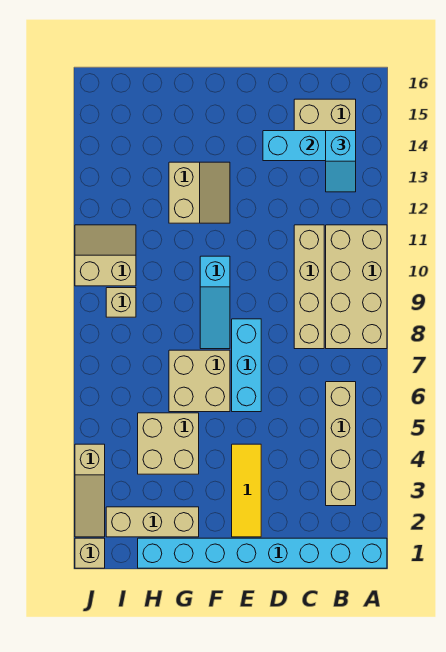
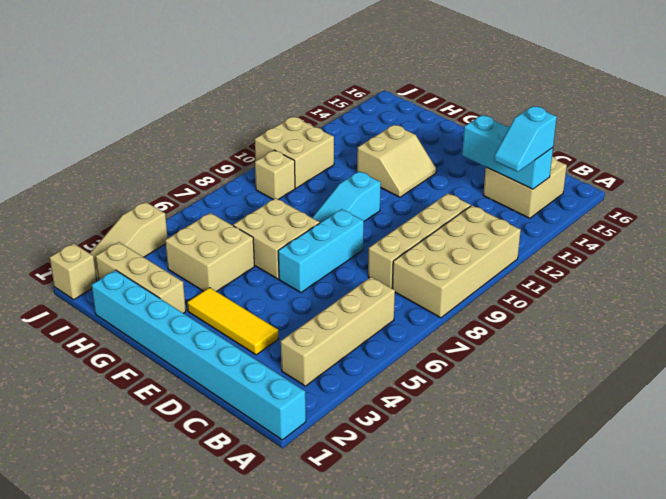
yellow 1x3 tile [232,444,261,537] -> yellow 1x3 tile turned to [187,288,278,355]
tan 2x2 slope [75,225,136,286] -> tan 2x2 brick [255,117,334,188]

